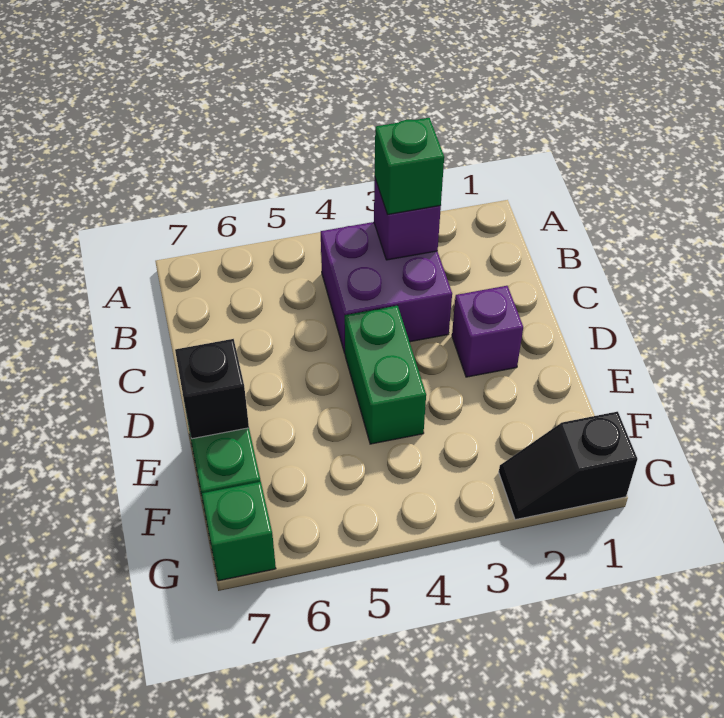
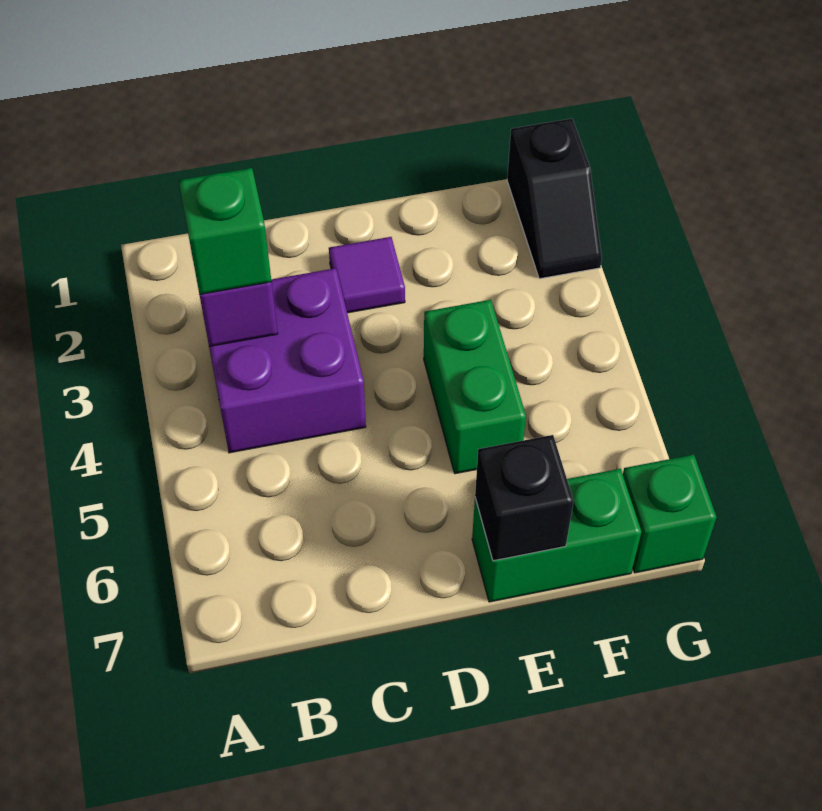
purple 1x1 brick [452,286,523,377] -> purple 1x1 tile [329,237,405,313]
green 1x2 brick [345,305,426,444] -> green 1x2 brick turned to [424,300,526,474]

